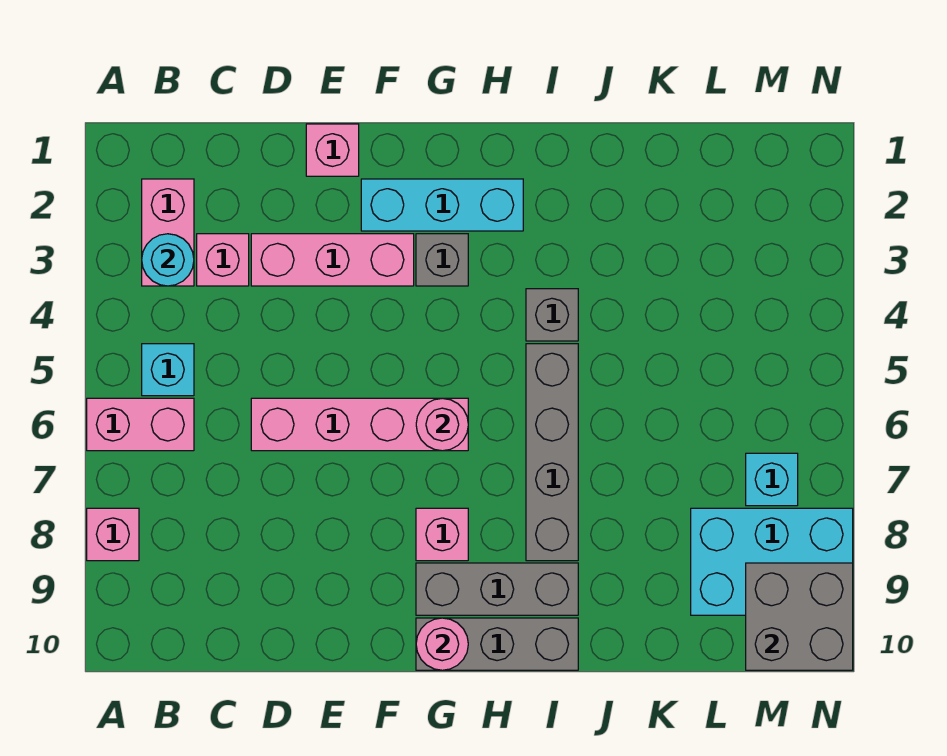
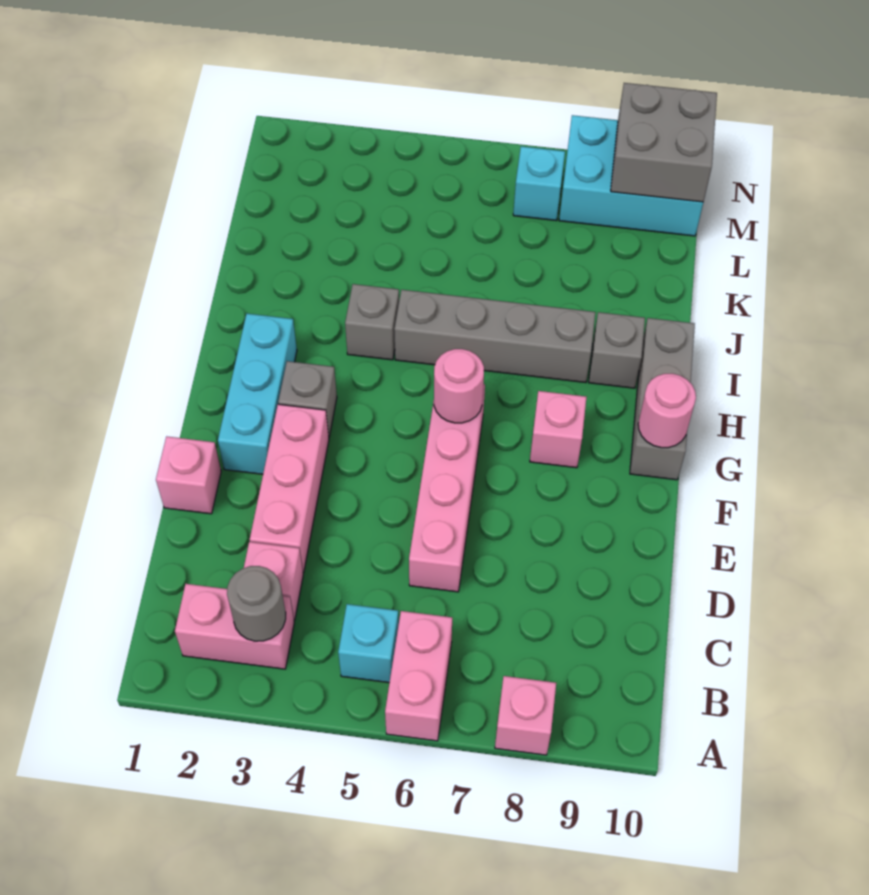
cyan 1x1 round brick [142,234,194,286] -> grey 1x1 round brick [227,566,286,641]
grey 1x3 brick [416,563,578,615] -> grey 1x1 brick [589,312,645,388]
cyan 2x3 brick [691,508,853,615] -> cyan 2x3 brick turned to [559,115,703,236]

